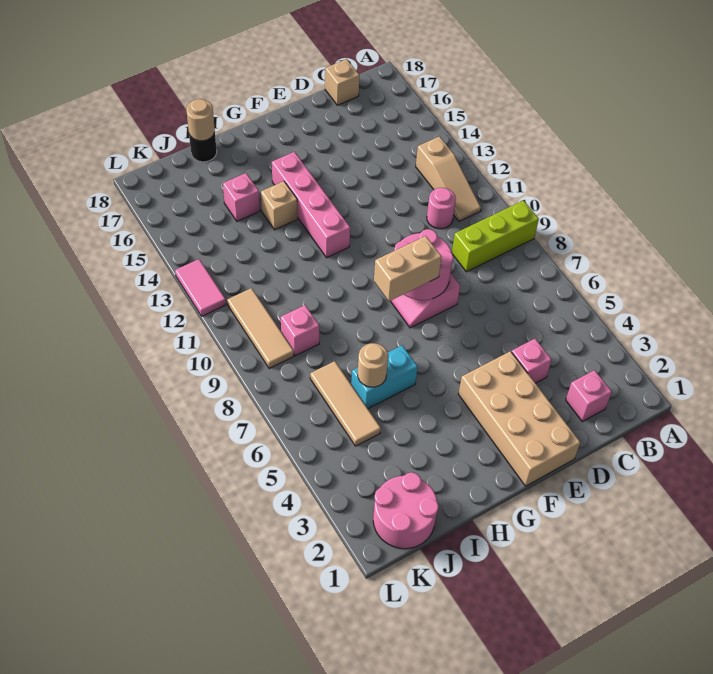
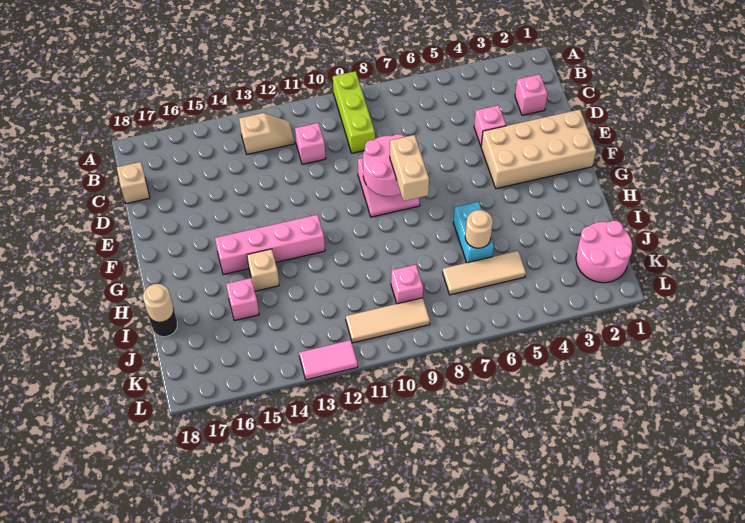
tan 1x3 slope [416,136,481,221] -> tan 1x2 slope [239,113,295,154]
pink 1x1 round brick [427,188,456,229] -> pink 1x1 brick [295,123,326,164]

